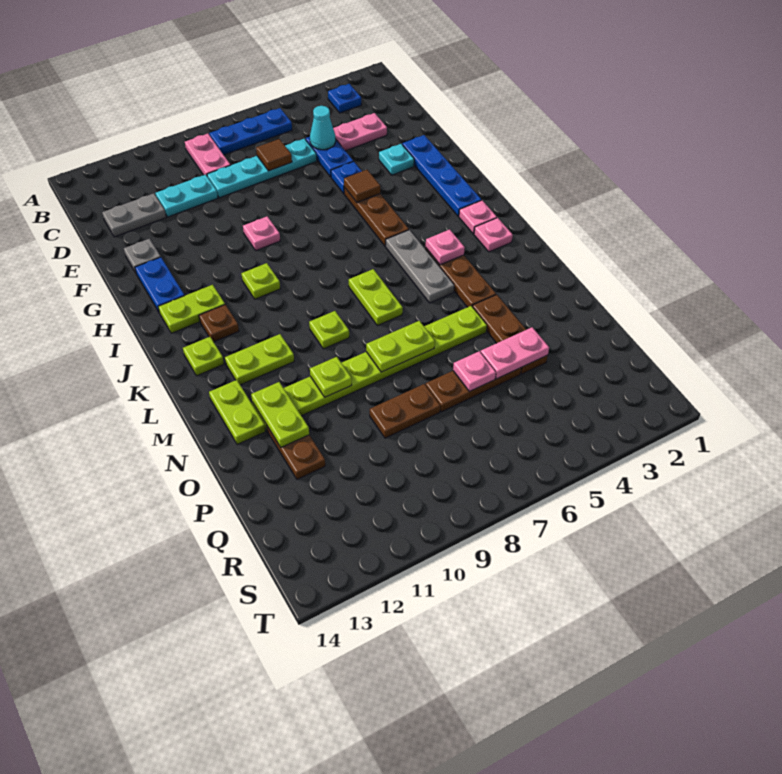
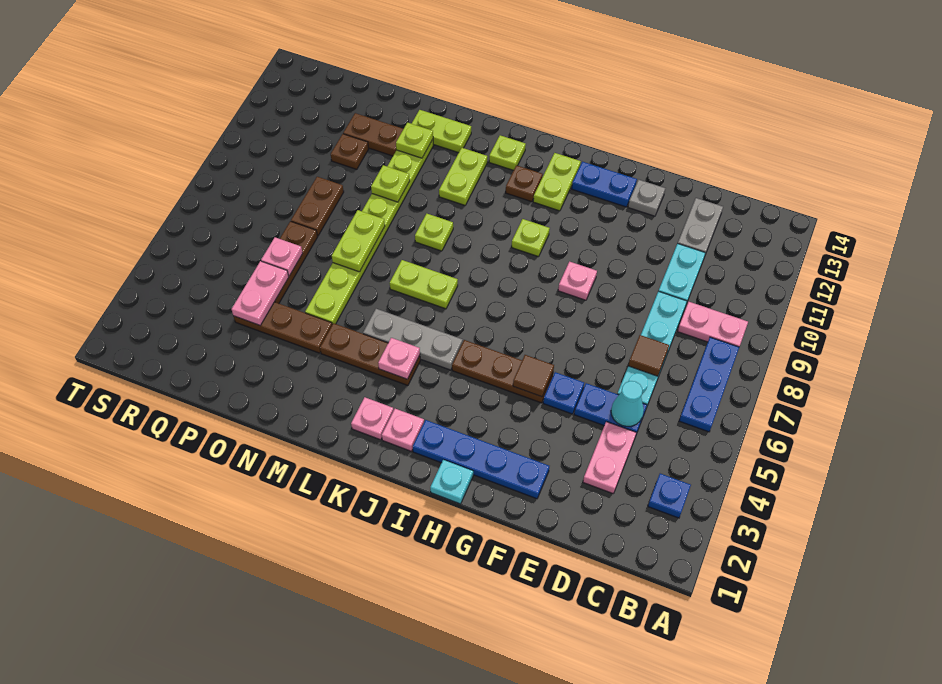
cyan 1x1 plate [379,144,414,175] -> cyan 1x1 plate moved to [430,460,473,504]
lime 1x2 plate [251,382,309,447] -> lime 1x1 plate [396,123,433,158]
none -> brown 1x1 plate [331,134,369,169]

